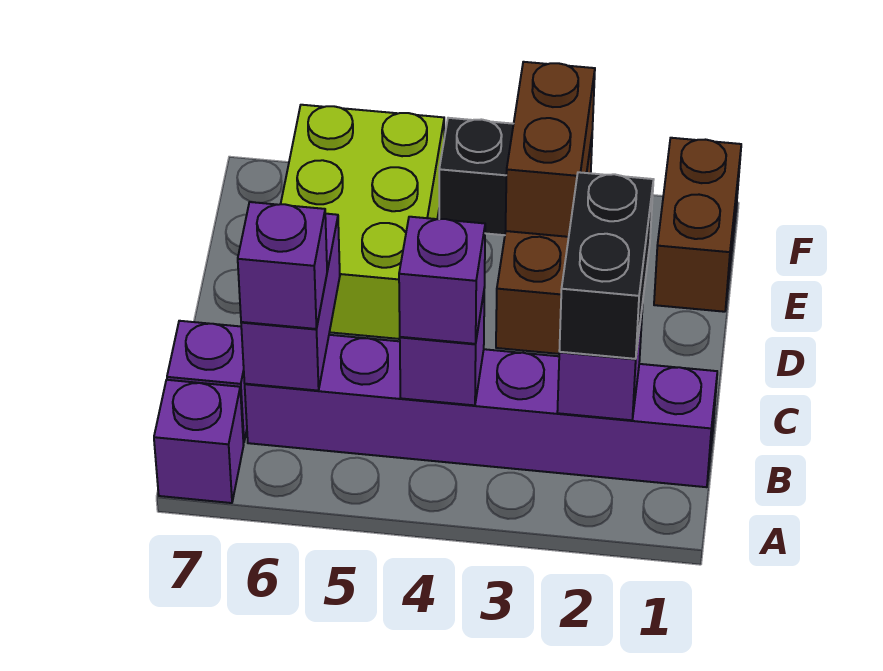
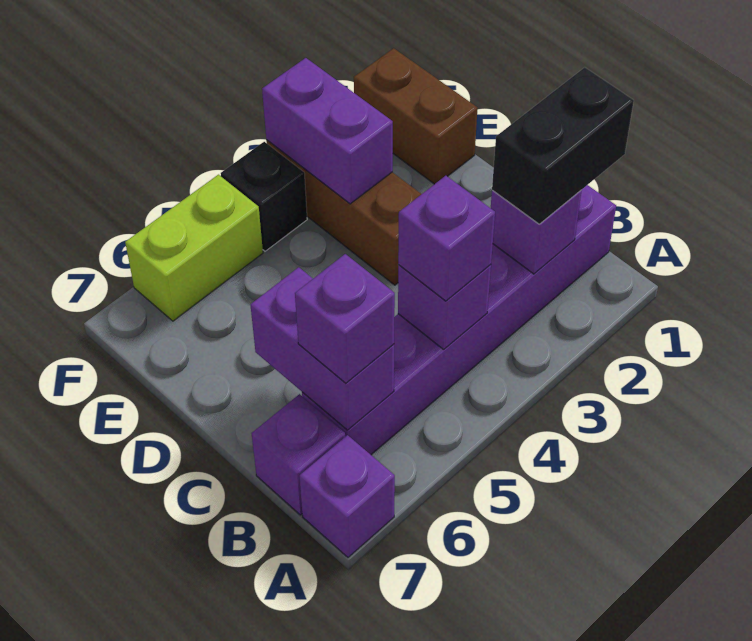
black 1x2 brick [559,172,654,359] -> black 1x2 brick turned to [492,67,634,224]
lime 2x3 brick [281,105,444,339] -> lime 1x2 brick [125,175,263,321]
brown 1x2 brick [506,62,595,237] -> purple 1x2 brick [262,58,393,204]

